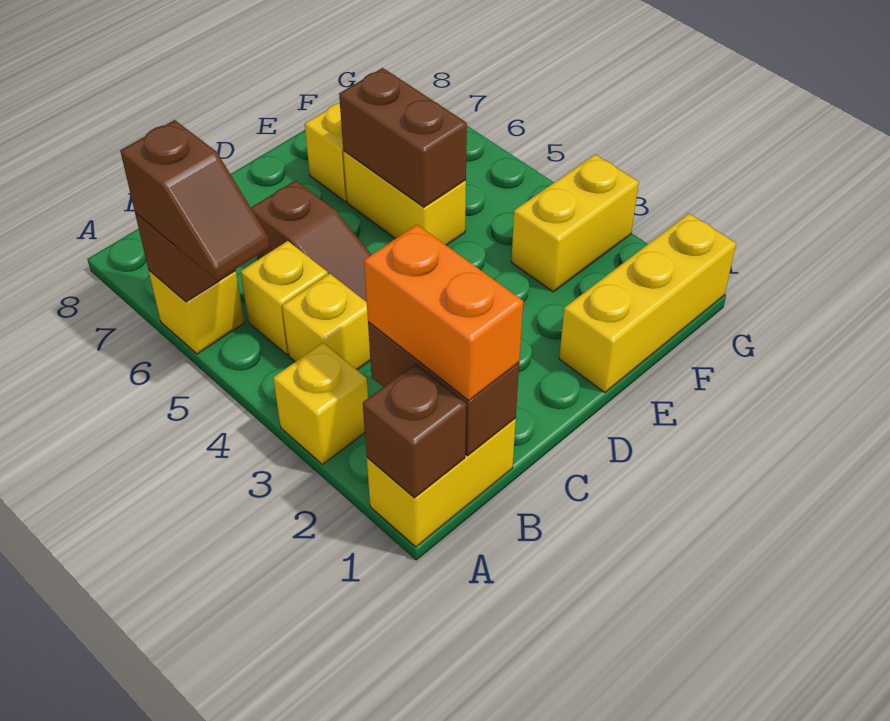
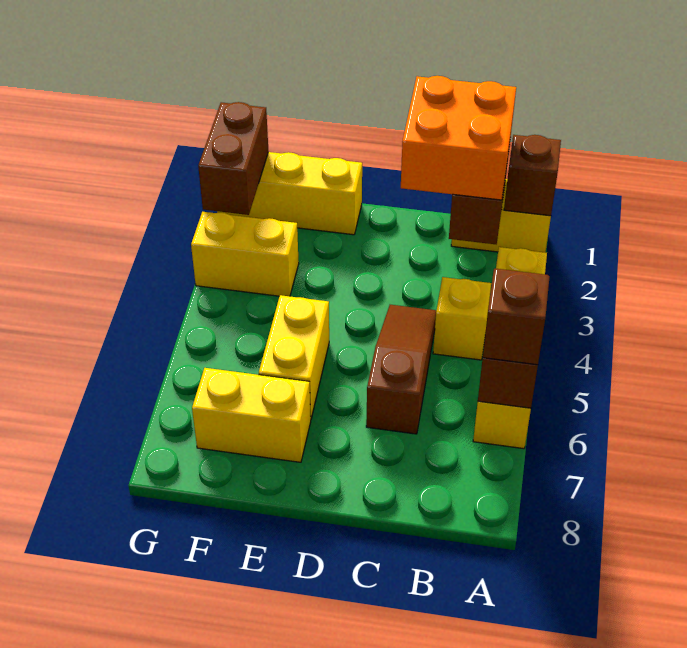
orange 1x2 brick [364,225,523,400] -> orange 2x2 brick [401,76,516,200]
yellow 1x1 brick [240,241,328,355] -> none
brown 1x2 brick [339,68,467,207] -> brown 1x2 brick moved to [198,102,269,215]

